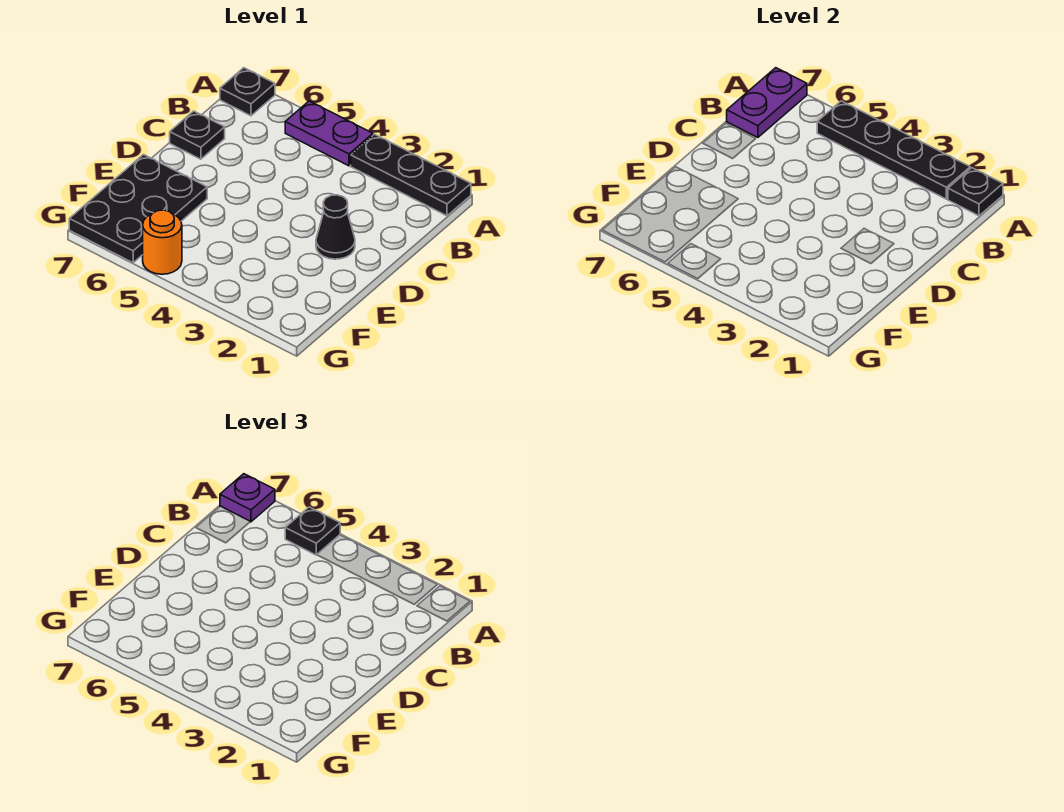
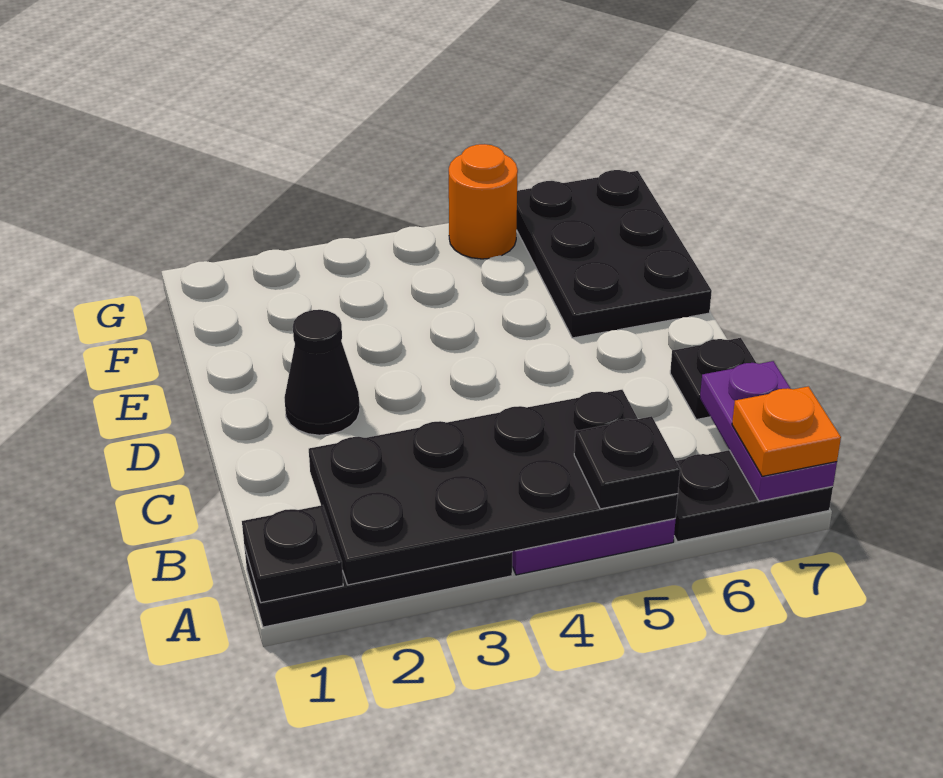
black 1x4 plate [817,101,970,199] -> black 2x4 plate [309,390,678,585]
black 1x1 plate [220,68,275,116] -> black 1x2 plate [674,450,833,542]
purple 1x1 plate [220,474,275,522] -> orange 1x1 plate [732,386,841,476]

